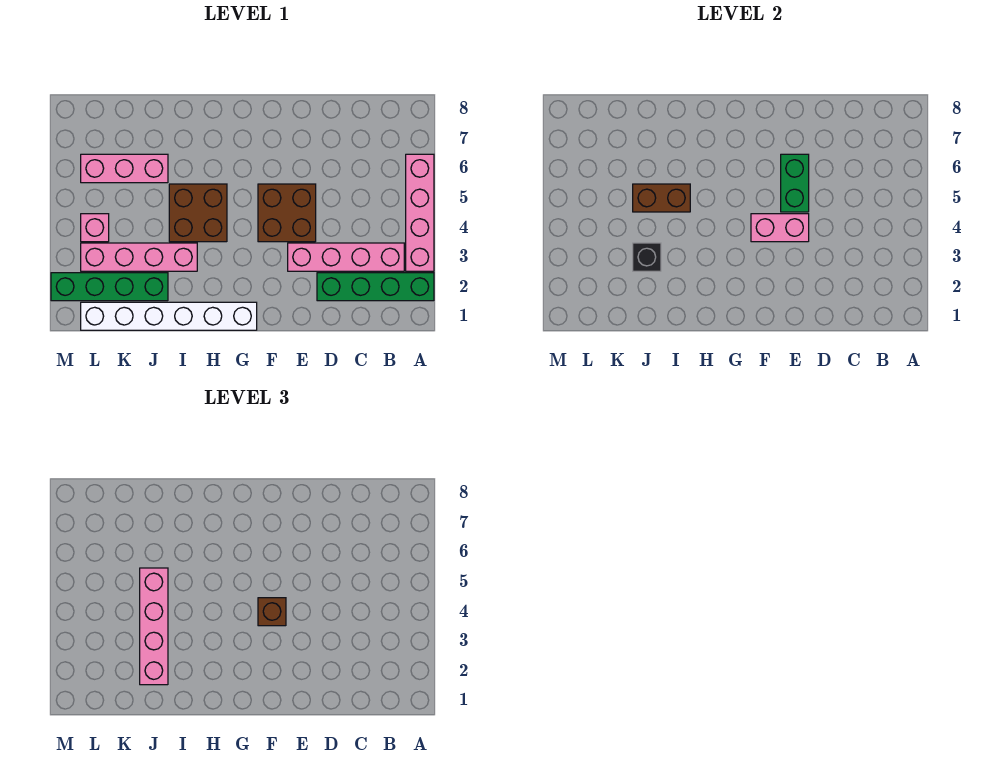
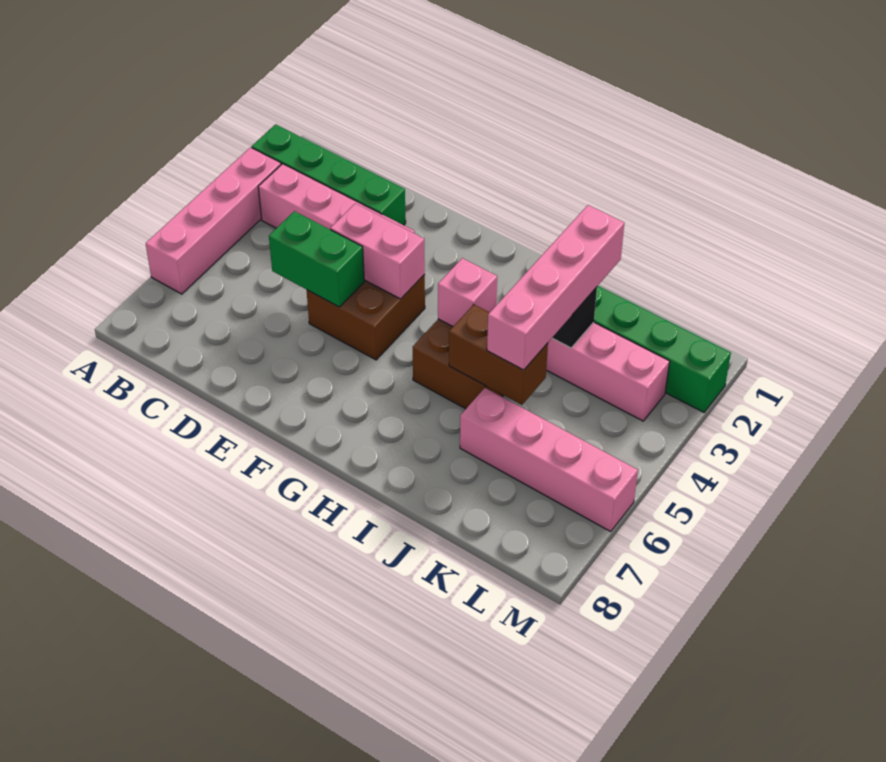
green 1x2 brick [781,154,809,212] -> green 1x2 brick turned to [269,211,364,307]
brown 1x1 brick [258,598,286,626] -> none
white 1x6 brick [81,302,257,330] -> none
pink 1x3 brick [81,154,168,183] -> pink 1x4 brick [460,388,638,532]
pink 1x1 brick [81,214,109,242] -> pink 1x1 brick moved to [438,258,497,326]

